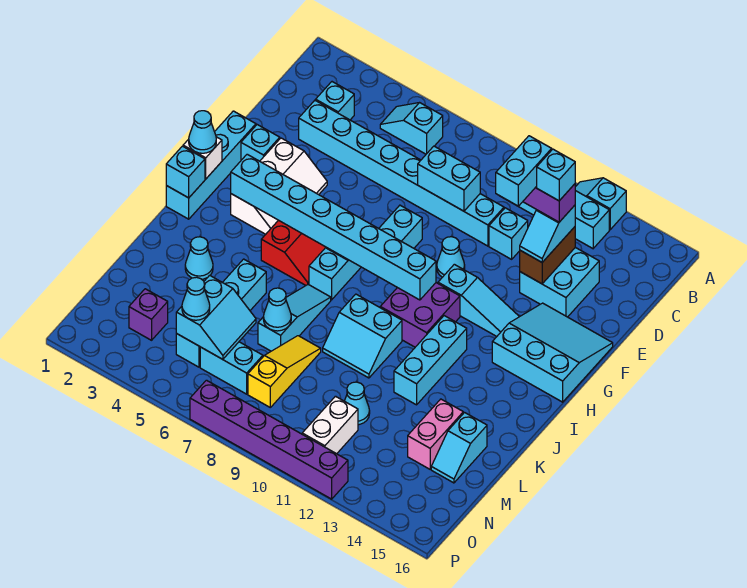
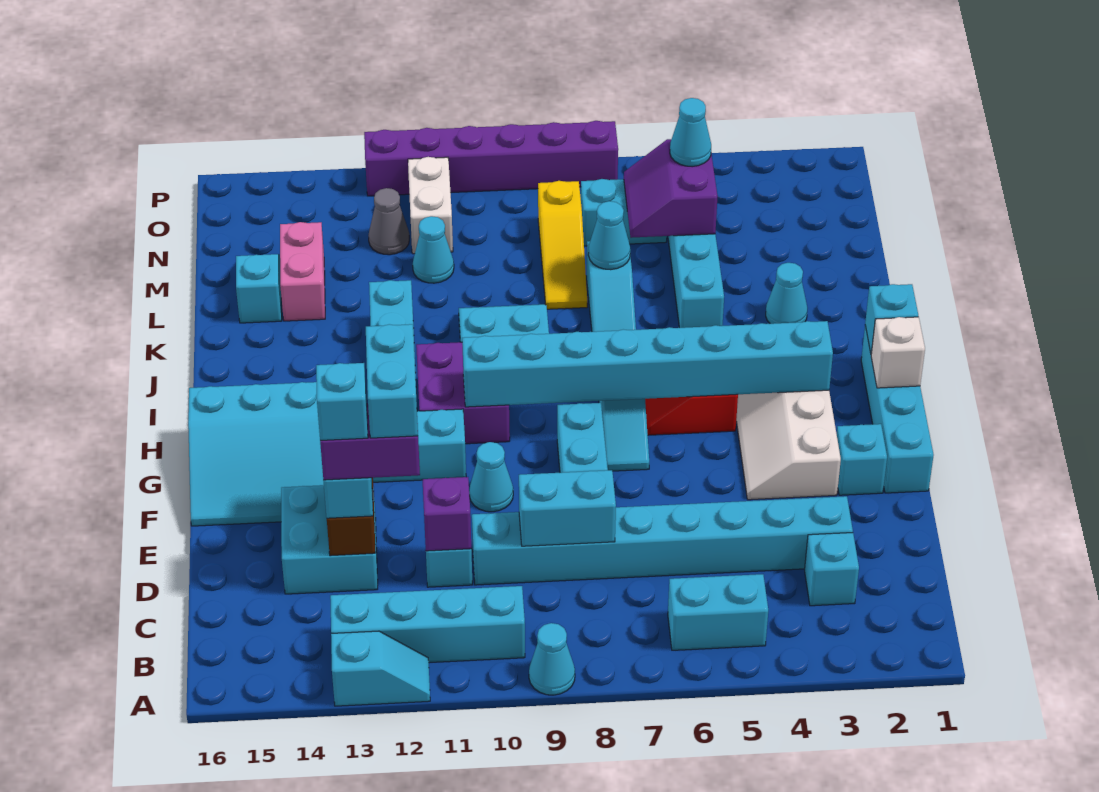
cyan 1x2 slope [380,103,443,154] -> cyan 1x2 brick [668,574,768,650]
cyan 1x1 cone [189,111,216,153] -> cyan 1x1 cone moved to [529,623,575,695]
cyan 2x2 slope [176,275,256,359] -> purple 2x2 slope [624,139,718,238]
purple 1x1 brick [129,289,168,340] -> purple 1x1 brick moved to [422,477,471,551]
none -> grey 1x1 cone [368,188,409,255]

